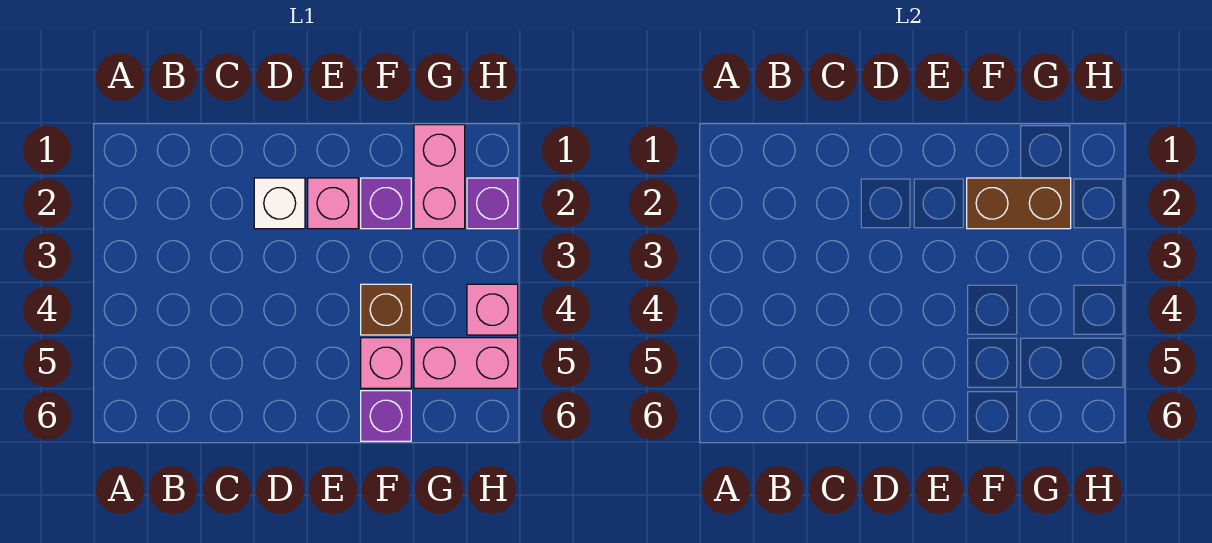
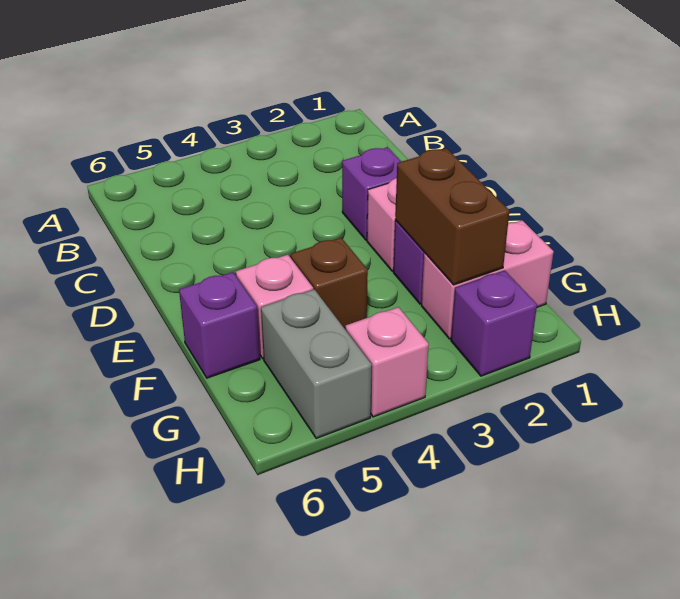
white 1x1 brick [254,178,305,229] -> purple 1x1 brick [342,147,401,240]
pink 1x2 brick [414,338,518,388] -> grey 1x2 brick [261,289,372,438]

